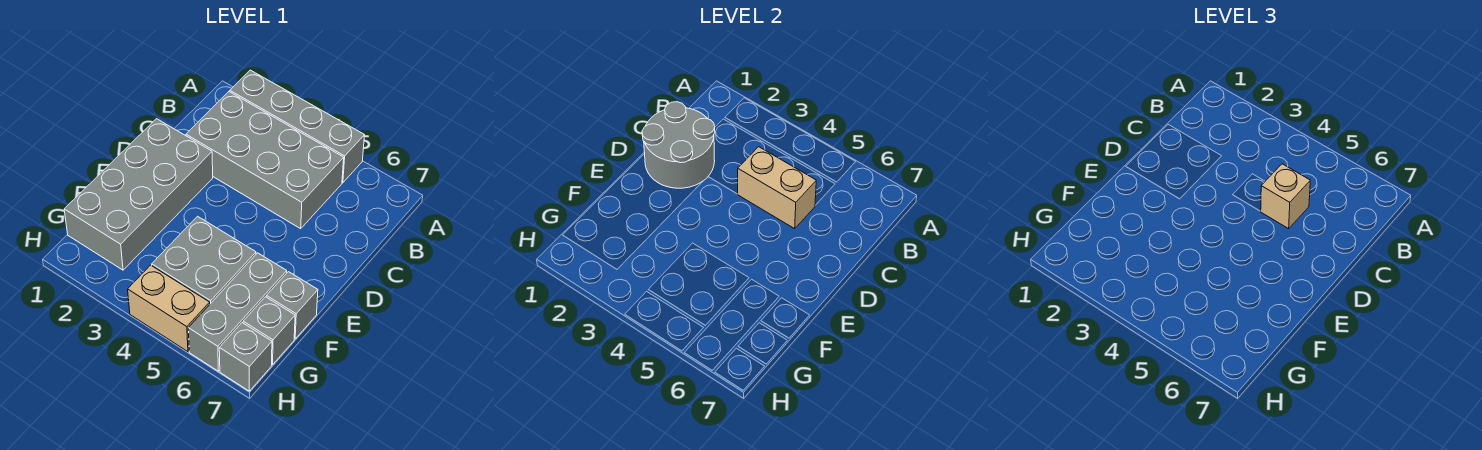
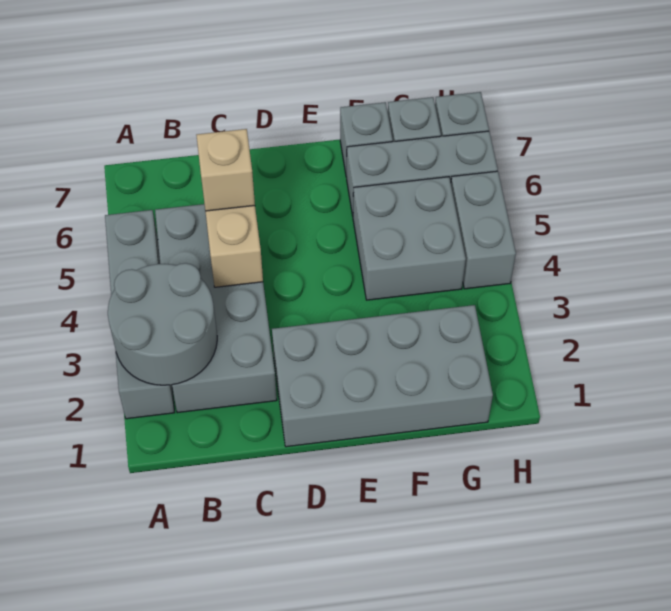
grey 2x2 round brick [642,102,715,188] -> grey 2x2 round brick moved to [108,263,217,385]
tan 1x2 brick [128,265,210,352] -> grey 1x2 brick [451,171,516,289]

